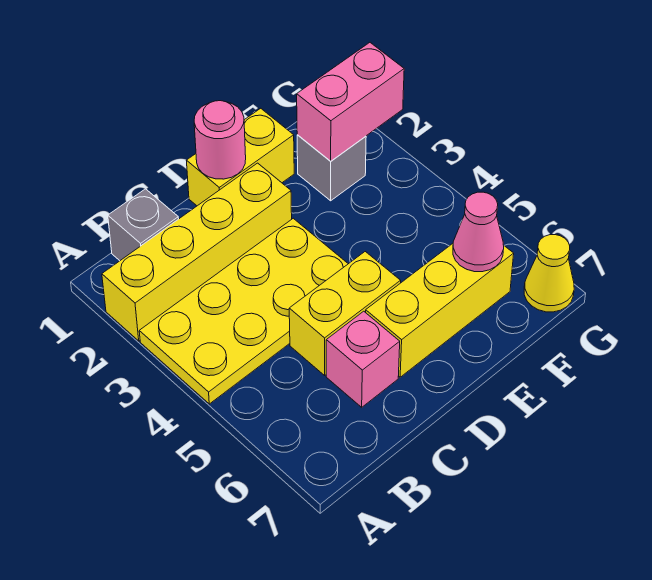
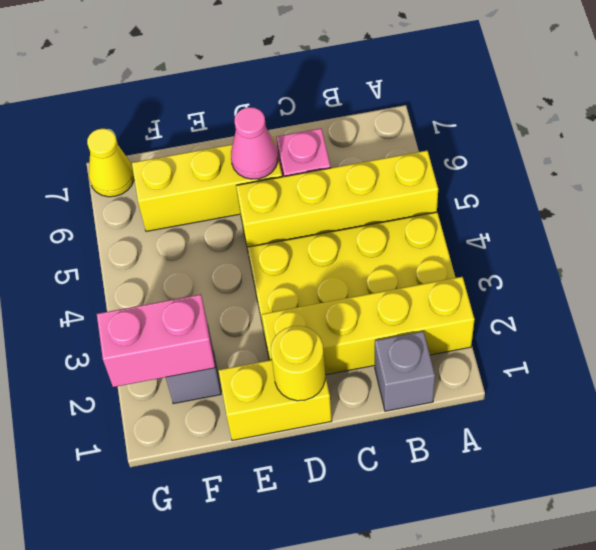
yellow 1x2 brick [289,252,401,375] -> yellow 1x4 brick [236,151,438,250]
pink 1x1 round brick [194,101,246,179] -> yellow 1x1 round brick [271,326,325,401]
pink 1x1 cone [453,192,504,272] -> pink 1x1 cone moved to [231,107,278,179]

